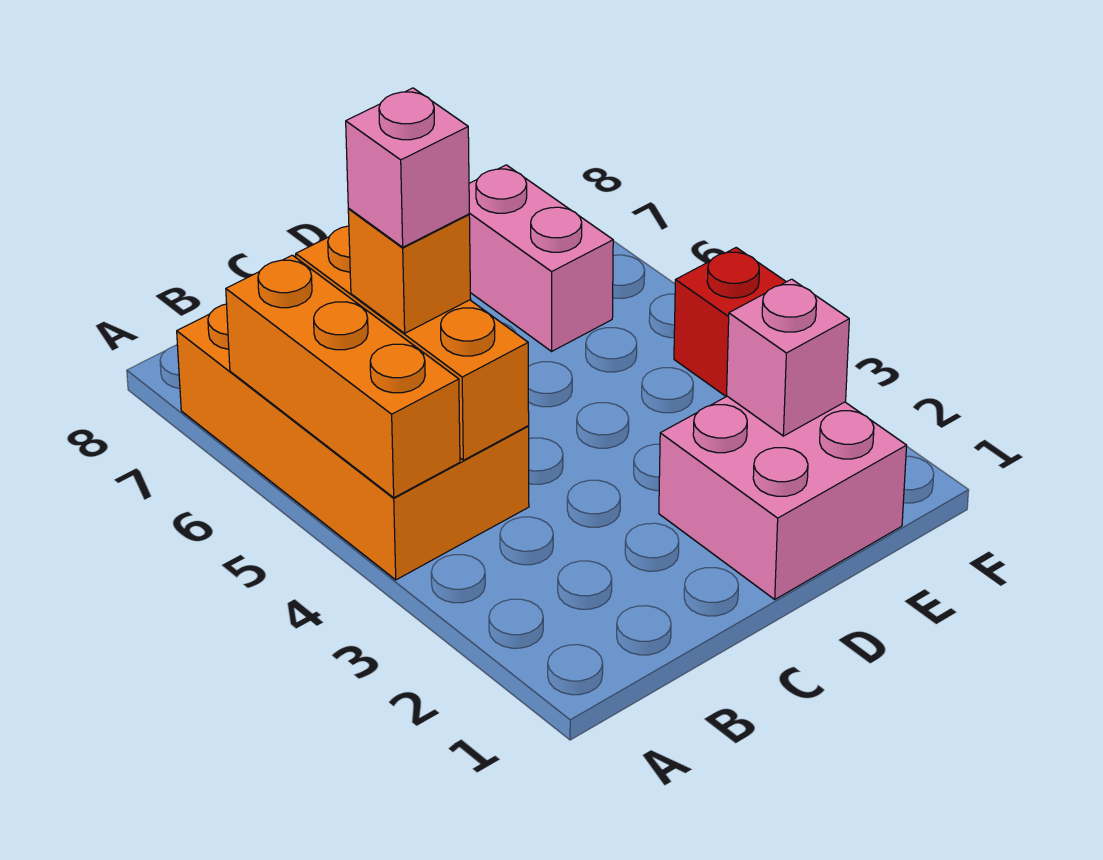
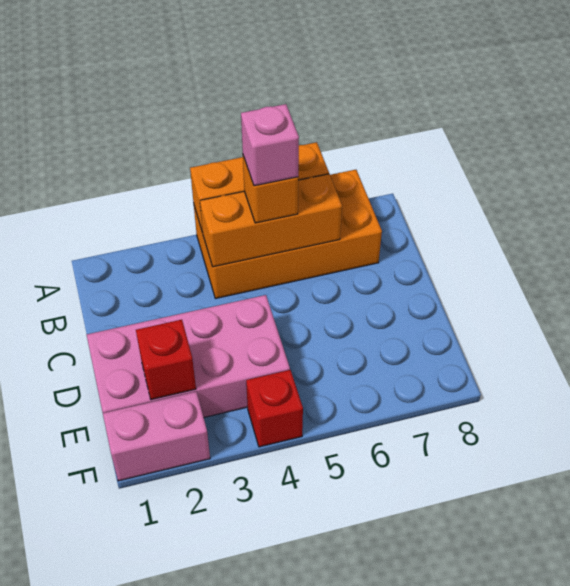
pink 2x2 brick [659,396,907,599] -> pink 2x4 brick [86,295,290,417]
pink 1x1 brick [727,279,849,436] -> red 1x1 brick [136,320,196,400]
pink 1x2 brick [469,165,613,351] -> pink 1x2 brick moved to [103,392,210,481]

